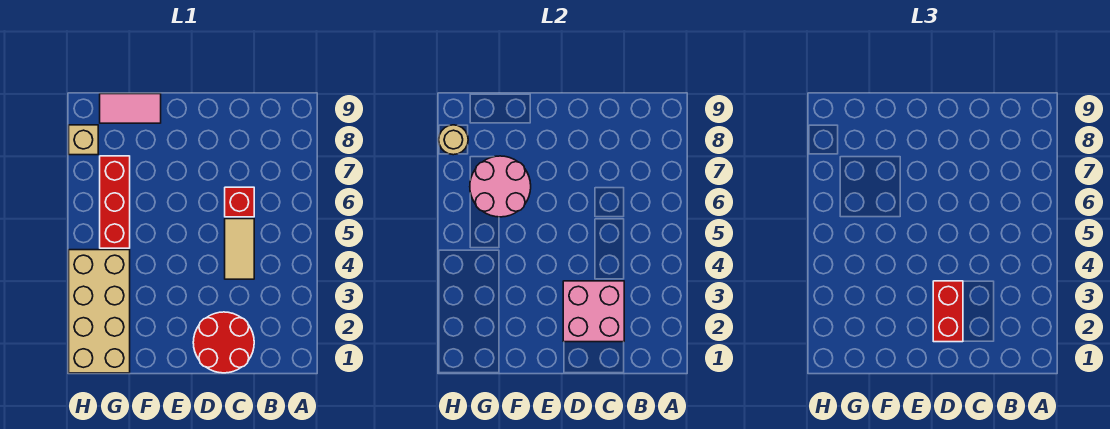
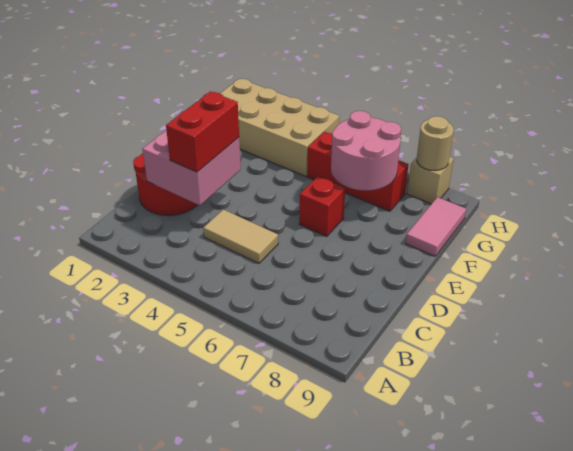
red 1x1 brick [225,187,254,217] -> red 1x1 brick moved to [299,176,345,237]
red 1x2 brick [933,281,963,342] -> red 1x2 brick turned to [166,91,239,172]

